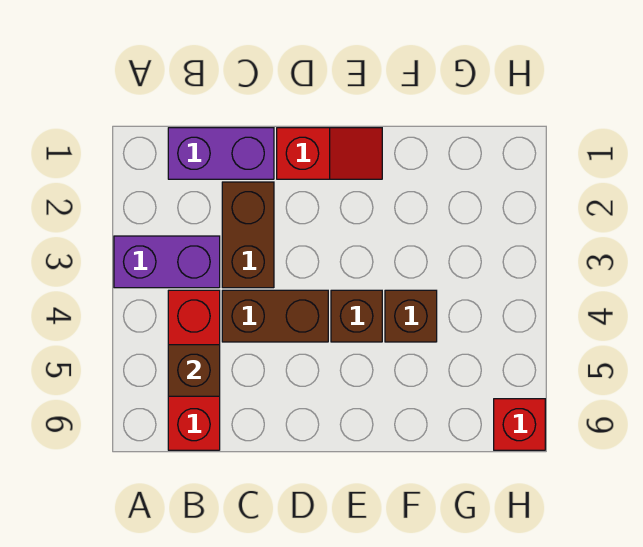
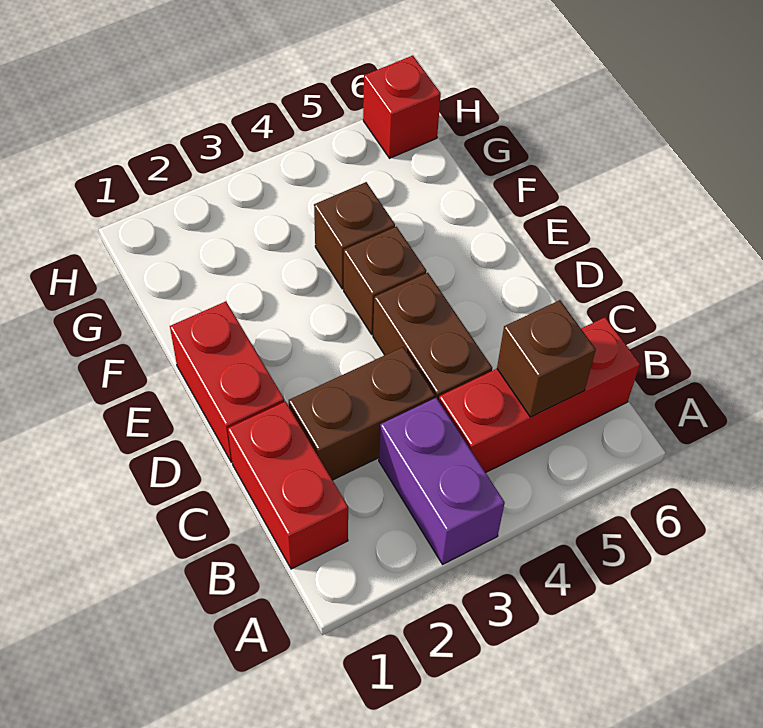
purple 1x2 brick [168,128,274,179] -> red 1x2 brick [228,401,348,569]
red 1x2 slope [277,128,382,179] -> red 1x2 brick [170,301,284,462]

